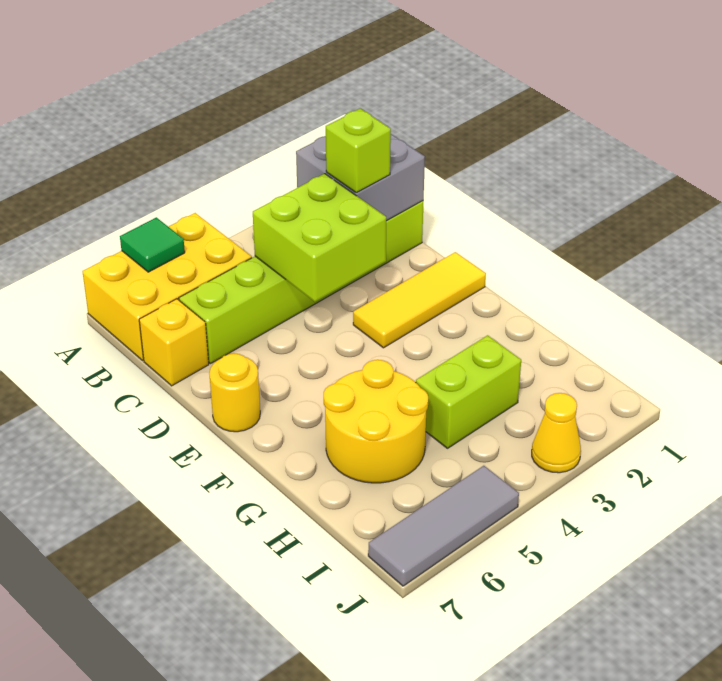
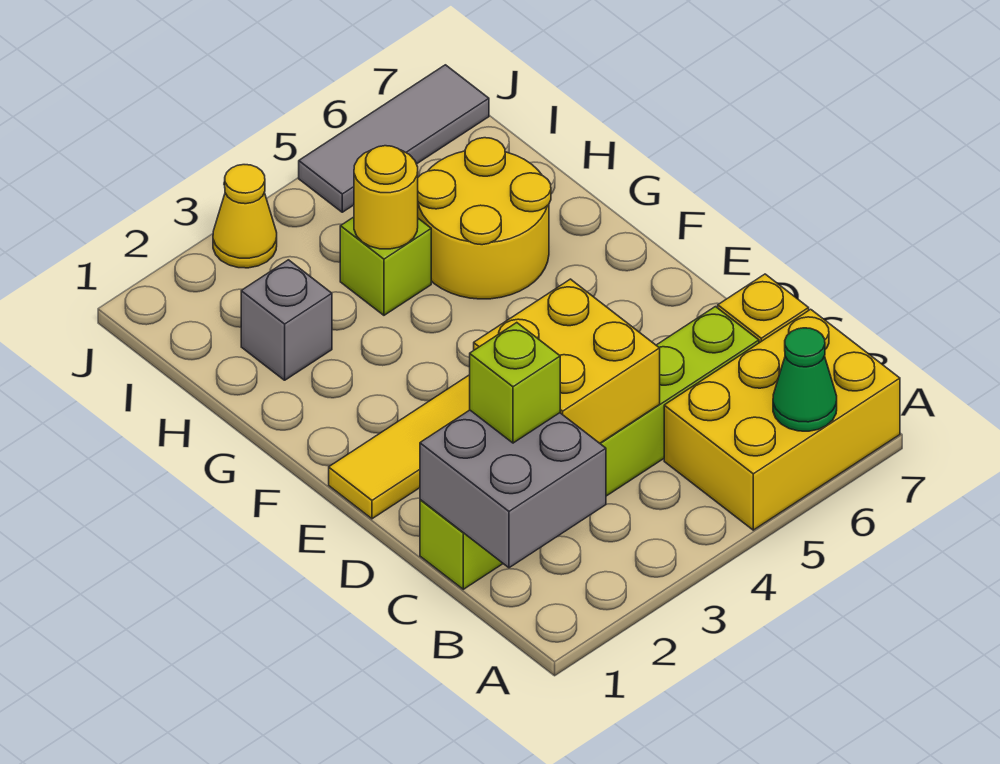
green 1x1 tile [120,217,185,272] -> green 1x1 cone [773,328,837,431]
lime 2x2 brick [253,174,386,302] -> yellow 2x2 brick [474,279,660,443]
yellow 1x1 round brick [209,353,260,432] -> yellow 1x1 round brick moved to [354,146,418,249]
none -> grey 1x1 brick [241,260,332,380]
lime 1x2 brick [416,335,521,448] -> lime 1x1 brick [340,217,431,315]

